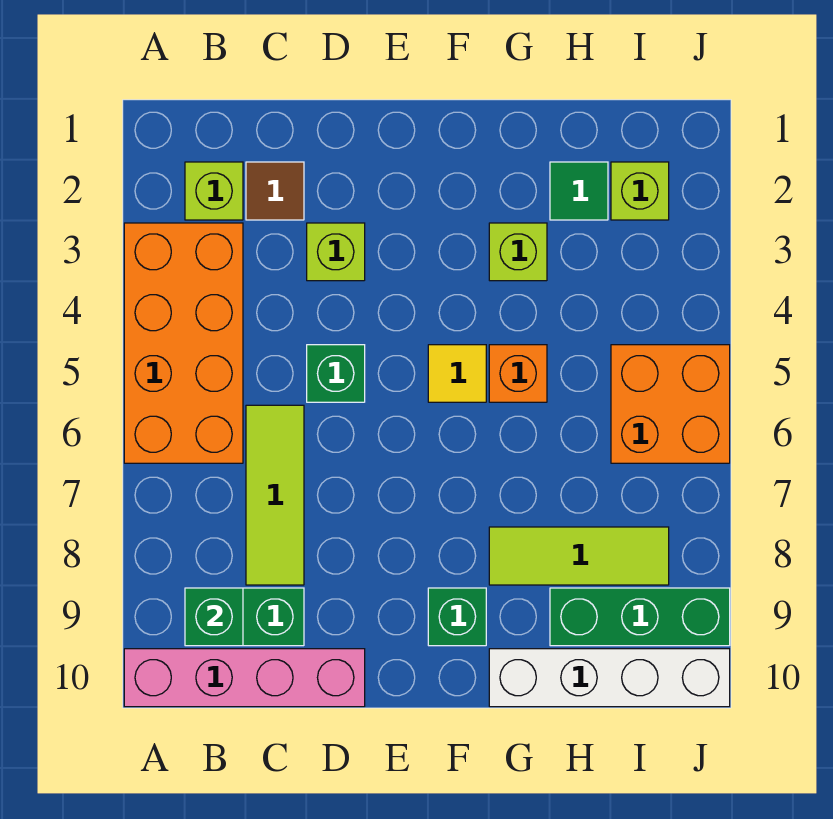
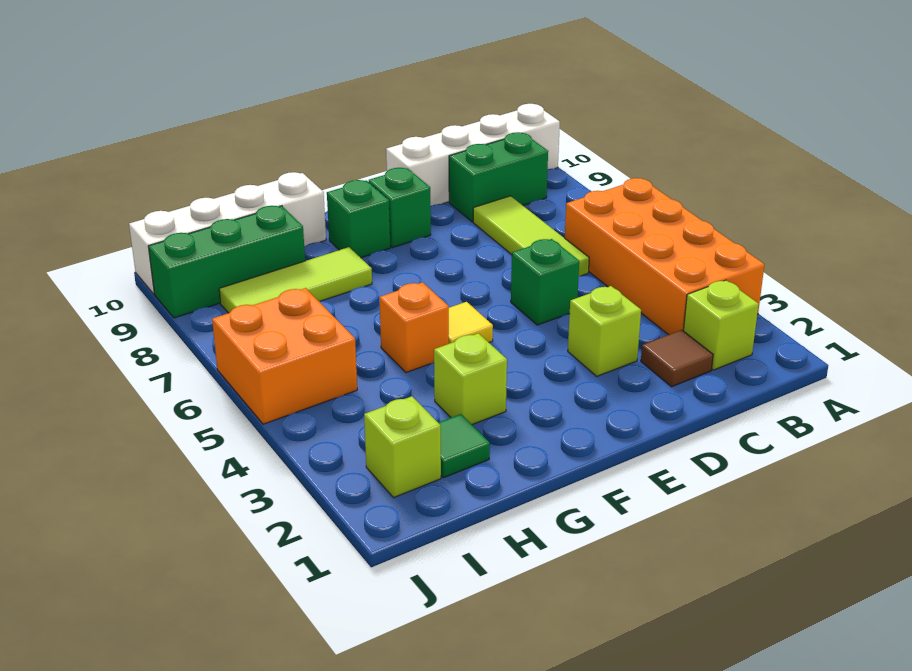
pink 1x4 brick [124,649,365,707] -> white 1x4 brick [386,104,560,206]
green 1x1 brick [185,588,243,646] -> green 1x1 brick moved to [369,168,431,248]

